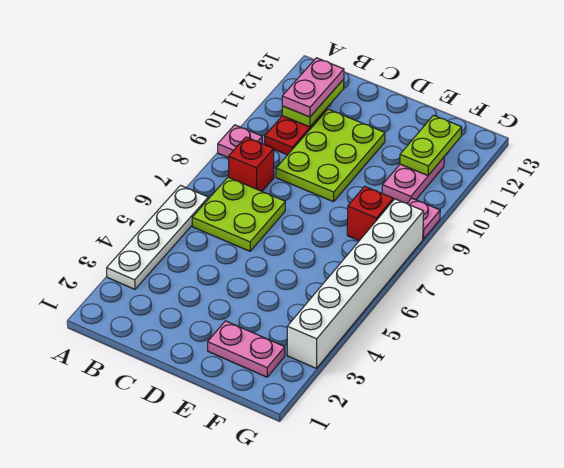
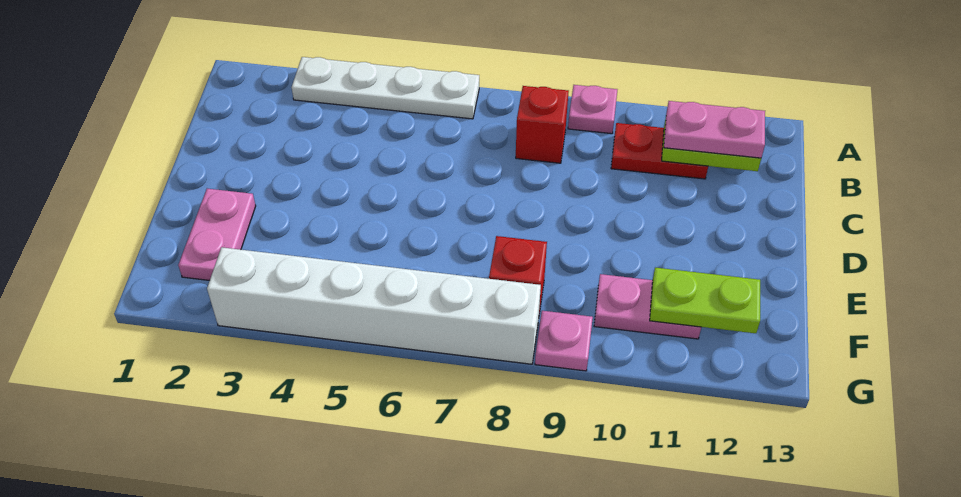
lime 2x2 plate [192,177,285,251] -> none
lime 2x3 plate [276,109,385,202] -> none

